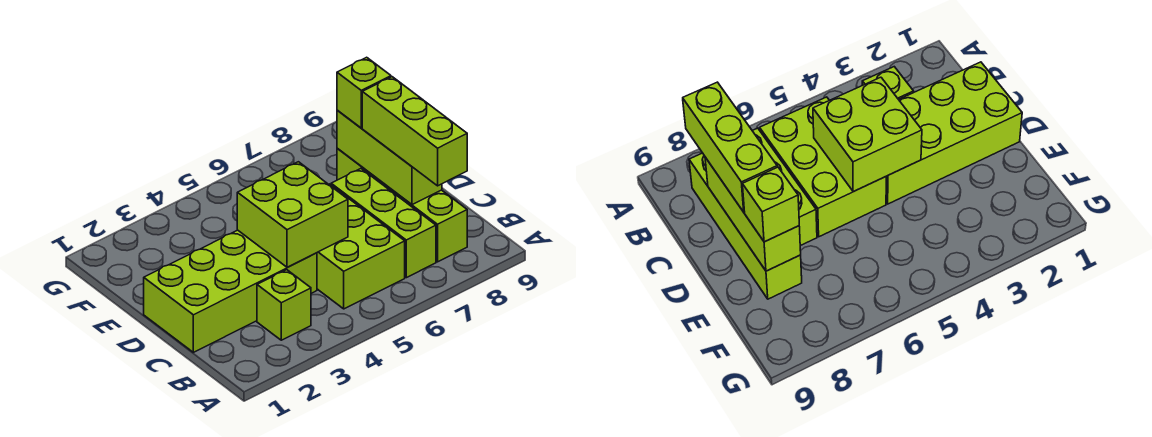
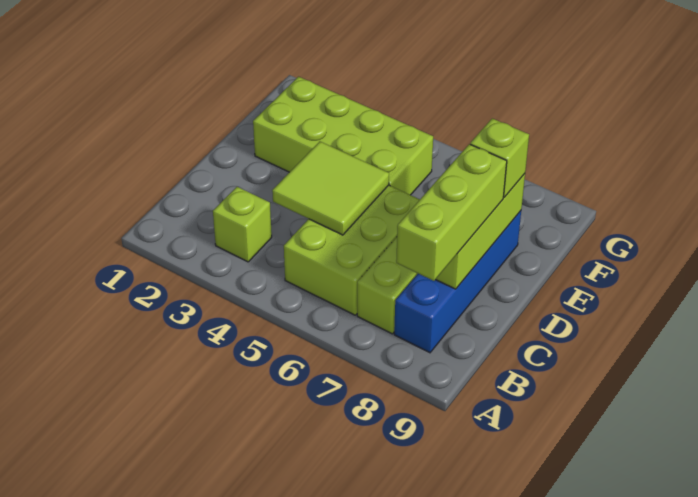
lime 1x4 brick [337,149,467,262] -> blue 1x4 brick [394,211,521,353]
lime 2x4 brick [144,230,317,352] -> lime 2x4 brick moved to [253,77,433,195]
lime 2x2 brick [237,162,348,267] -> lime 2x2 tile [272,142,389,235]

